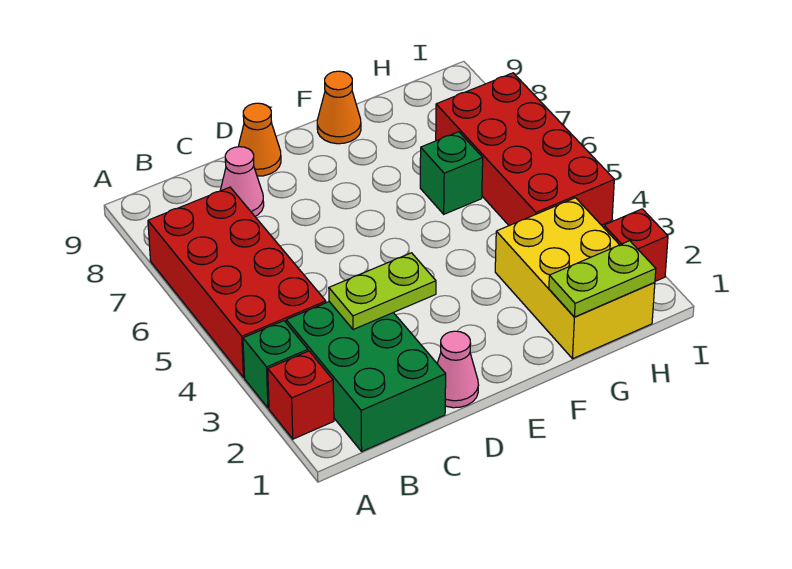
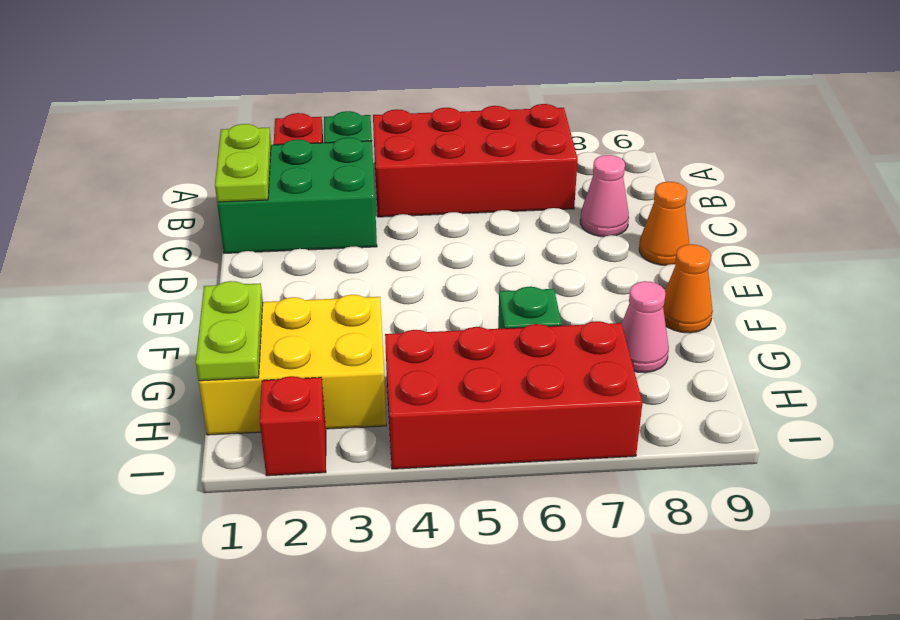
lime 1x2 plate [329,253,436,330] -> lime 1x2 plate moved to [215,124,271,202]
pink 1x1 cone [437,331,478,408] -> pink 1x1 cone moved to [622,281,669,373]

